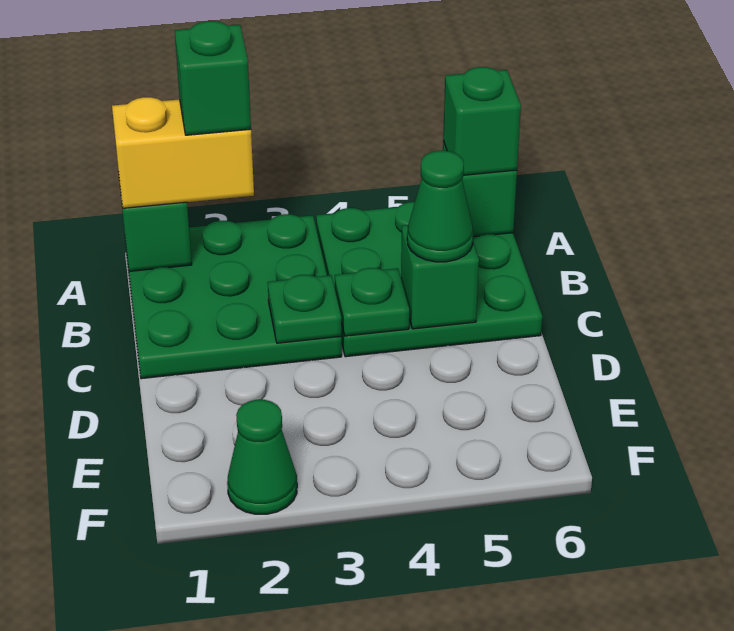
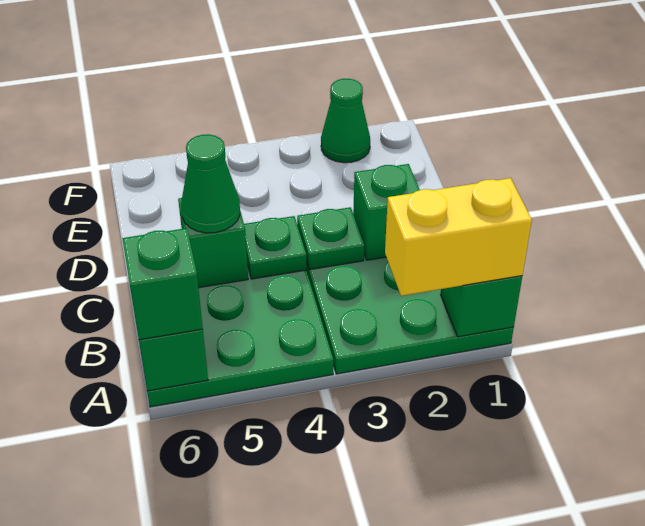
green 1x1 brick [175,21,251,135] -> green 1x1 brick moved to [353,164,420,260]

